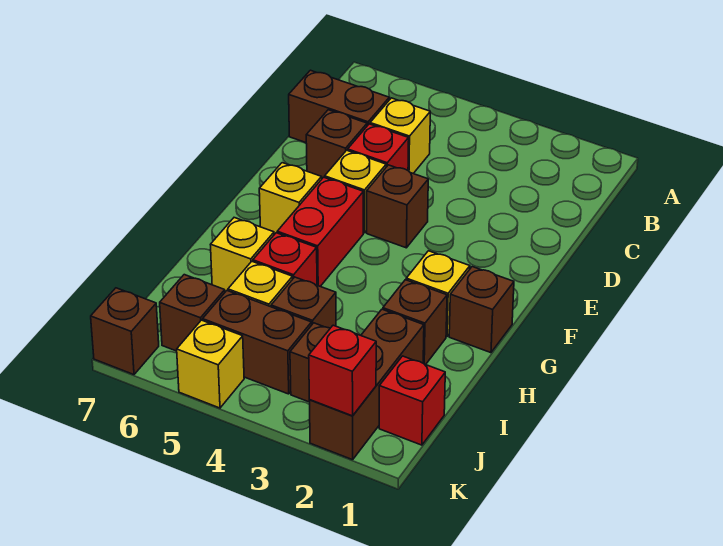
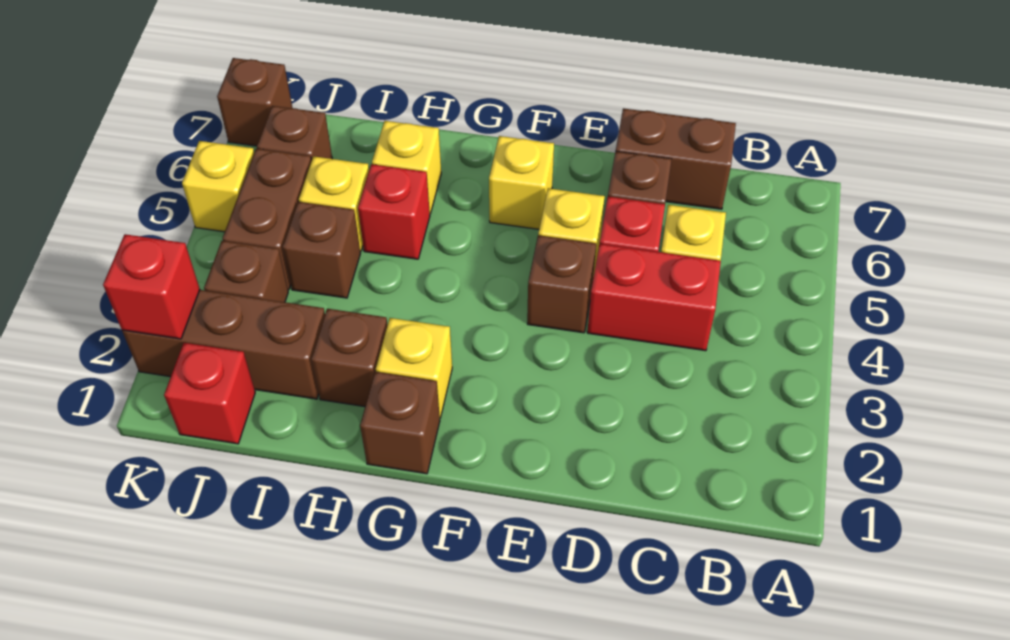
brown 1x2 brick [289,70,389,143] -> brown 1x2 brick turned to [616,108,736,209]
red 1x2 brick [277,177,363,286] -> red 1x2 brick moved to [587,244,721,351]

